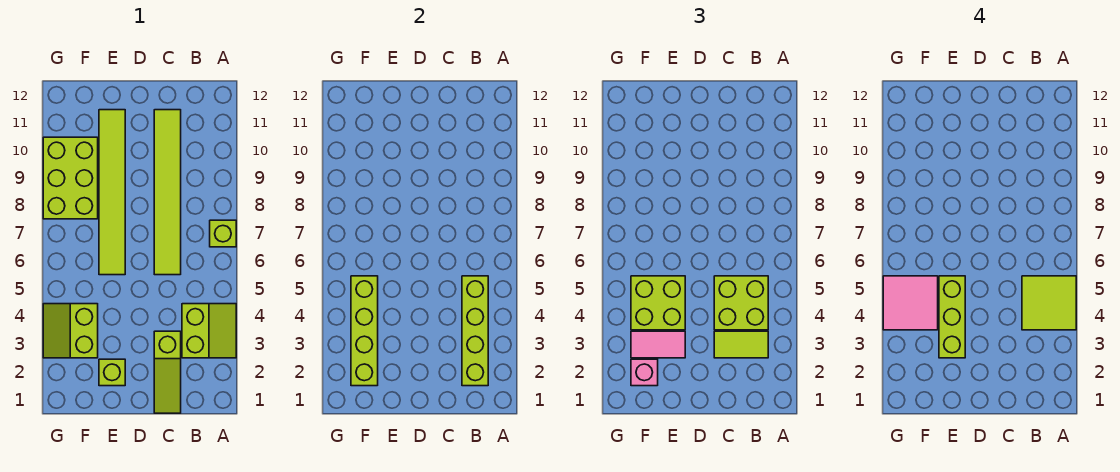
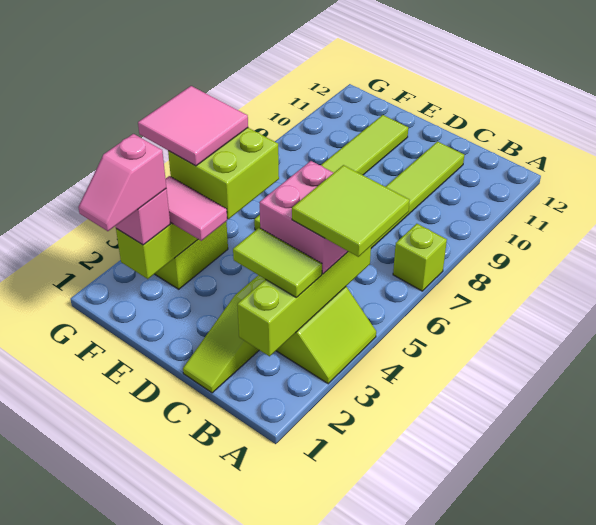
lime 2x2 brick [714,276,768,330] -> pink 2x2 brick [259,161,348,274]
lime 1x1 brick [99,359,125,386] -> none
lime 1x3 brick [939,276,965,358] -> none
none -> pink 1x2 slope [78,134,166,231]
lime 2x3 brick [43,137,98,219] -> none

